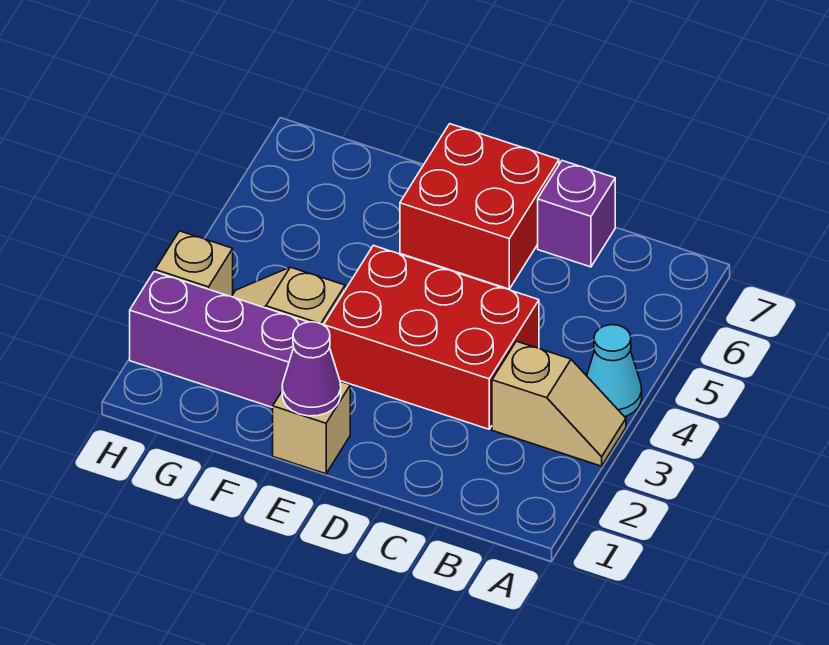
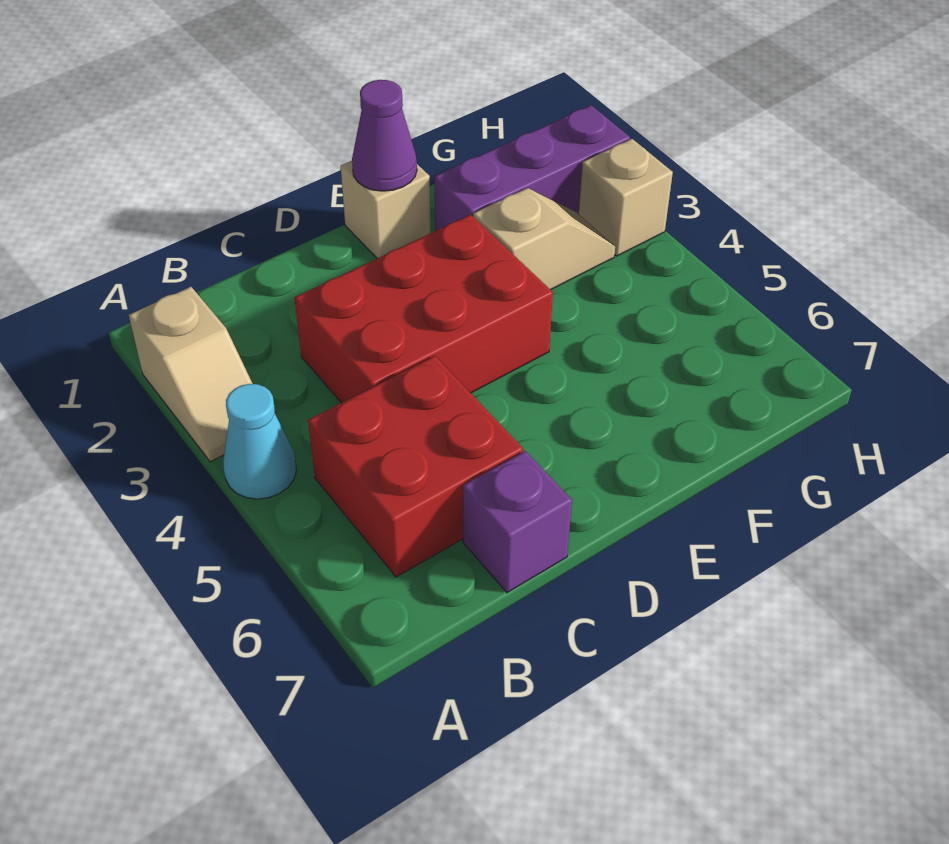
tan 1x2 slope [492,341,626,466] -> tan 1x2 slope turned to [129,287,253,462]
red 2x2 brick [400,124,559,289] -> red 2x2 brick moved to [308,355,523,577]

